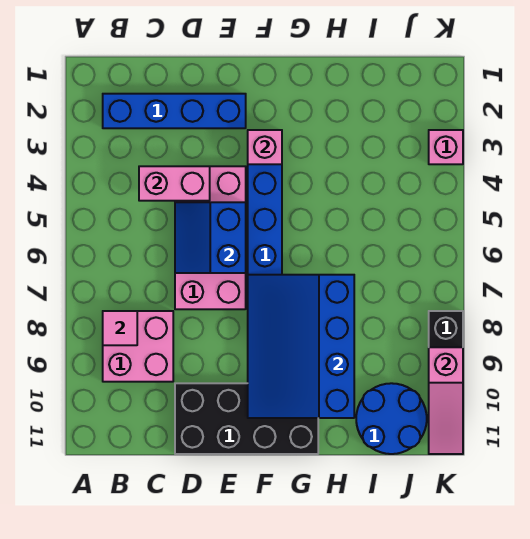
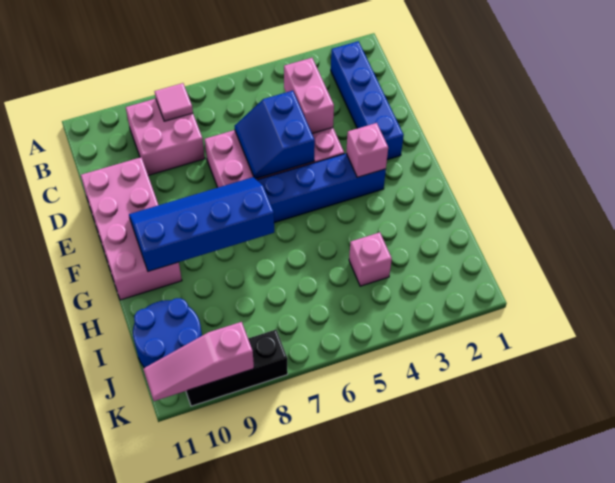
blue 2x2 slope [175,202,246,273] -> blue 2x2 slope turned to [235,91,315,179]
black 2x4 brick [175,383,318,454] -> pink 2x4 brick [81,157,182,300]
blue 3x4 slope [248,275,354,418] -> blue 2x4 slope [129,177,274,271]
pink 1x1 brick [429,130,463,164] -> pink 1x1 brick moved to [349,232,392,286]

